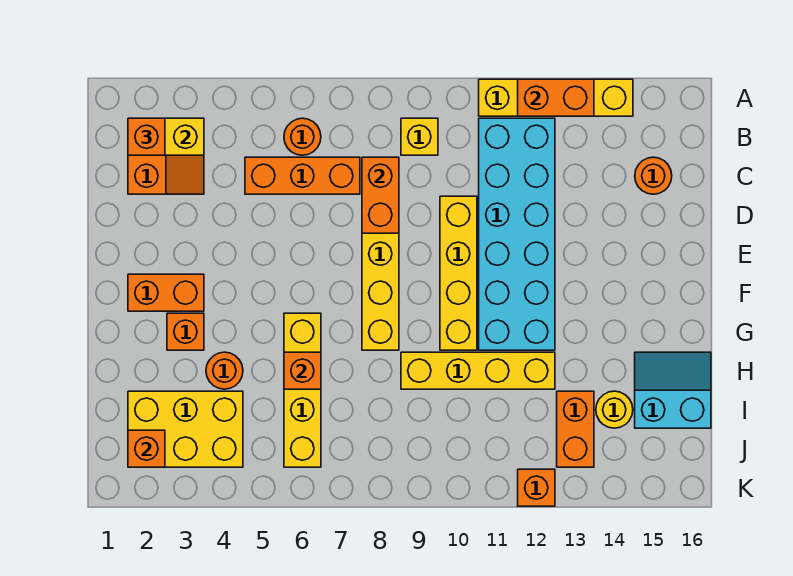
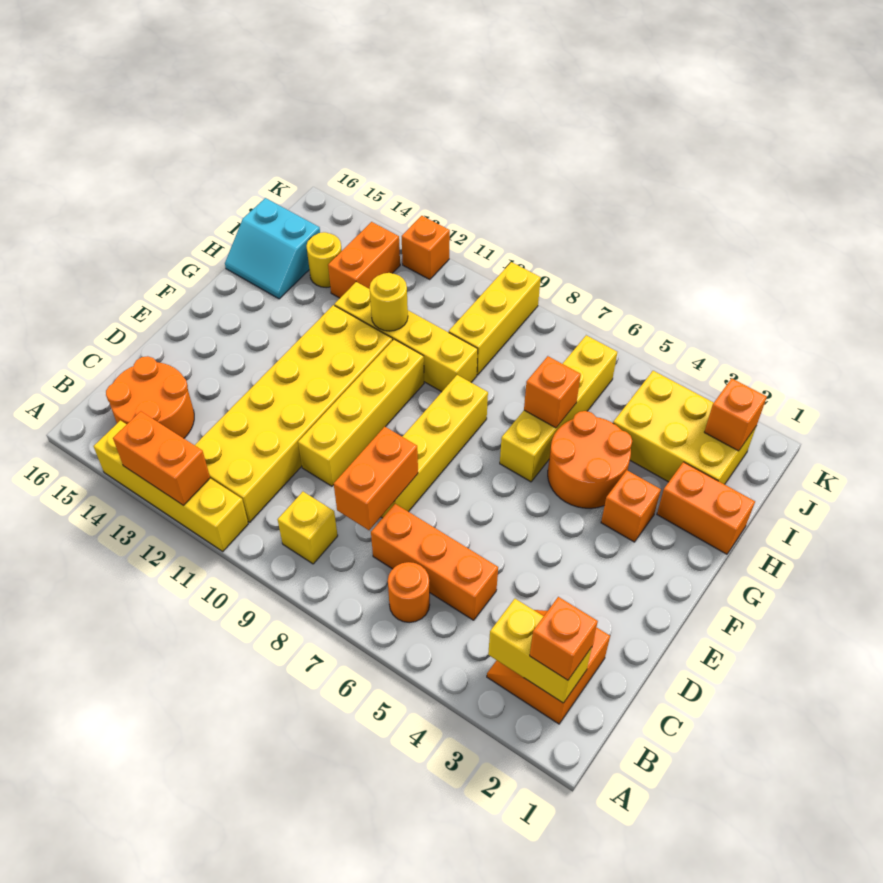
cyan 2x6 brick [479,118,555,350] -> yellow 2x6 brick [195,305,393,522]
orange 1x1 round brick [635,157,672,194] -> orange 2x2 round brick [106,356,194,438]
orange 1x2 brick [128,274,204,311] -> orange 1x2 brick moved to [657,462,755,554]
orange 1x1 round brick [206,352,243,389] -> orange 2x2 round brick [548,411,632,508]
none -> yellow 1x1 round brick [370,273,408,331]
none -> yellow 1x3 brick [449,262,541,375]

